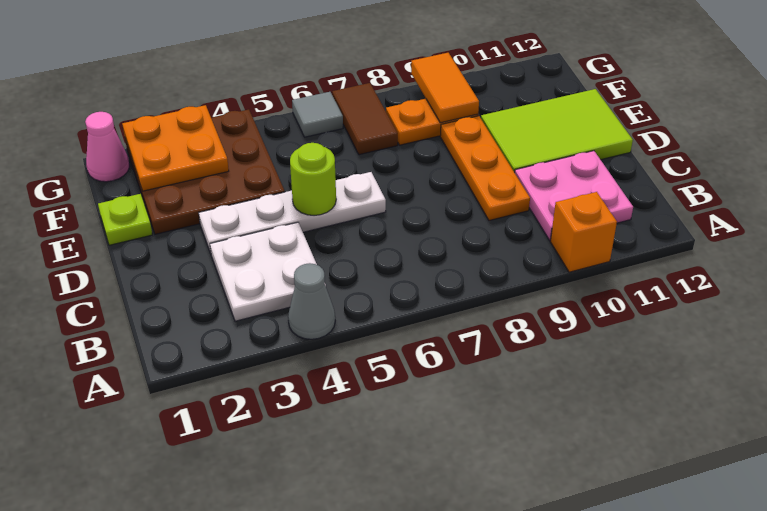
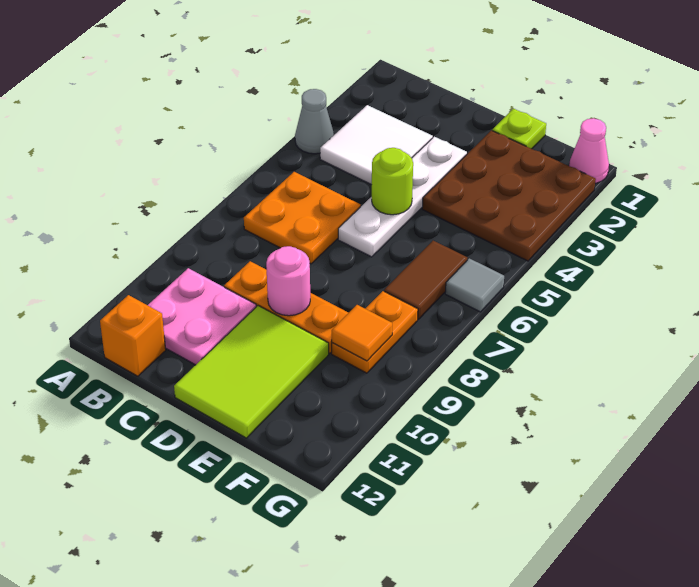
orange 1x1 brick [550,192,617,272] -> orange 1x1 brick moved to [100,295,166,376]
white 2x2 plate [210,222,326,321] -> white 2x2 tile [320,105,433,185]
none -> pink 1x1 round brick [266,246,310,316]
orange 2x2 plate [122,105,229,191] -> orange 2x2 plate moved to [244,172,361,264]
brown 1x2 tile [332,83,398,155] -> brown 1x2 tile turned to [384,241,467,319]
orange 1x2 tile [411,53,479,123] -> orange 1x1 tile [332,305,392,361]

